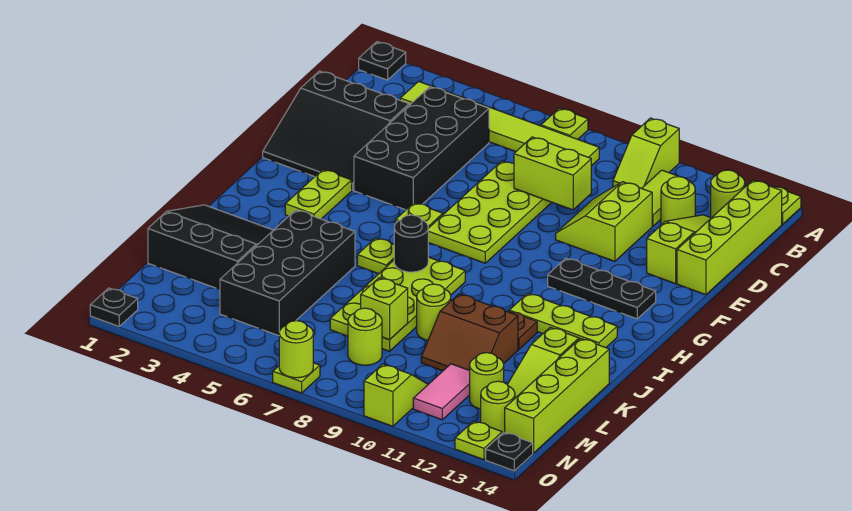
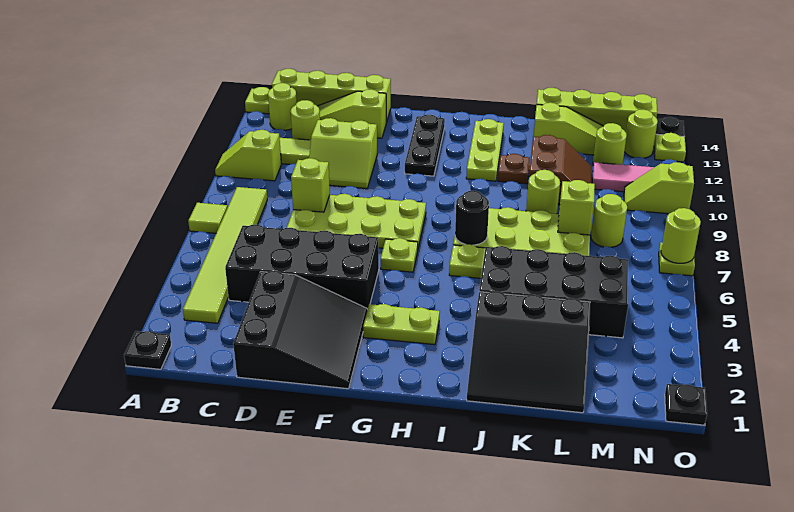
lime 1x1 plate [541,108,588,139] -> lime 1x1 tile [188,203,227,233]
lime 1x2 slope [613,118,679,189] -> lime 1x2 slope turned to [215,130,281,181]
lime 1x2 brick [514,137,591,210] -> lime 1x1 brick [291,158,330,212]
black 3x3 slope [148,205,273,289] -> black 3x3 slope turned to [467,291,590,413]

